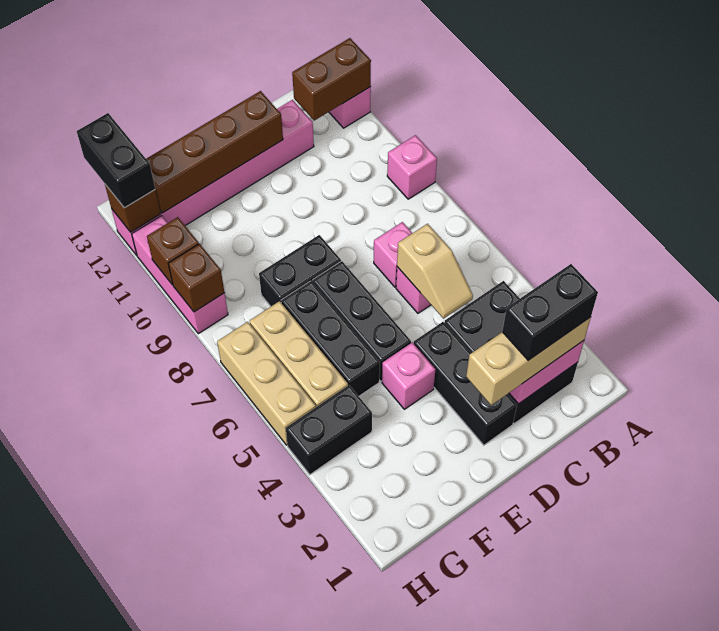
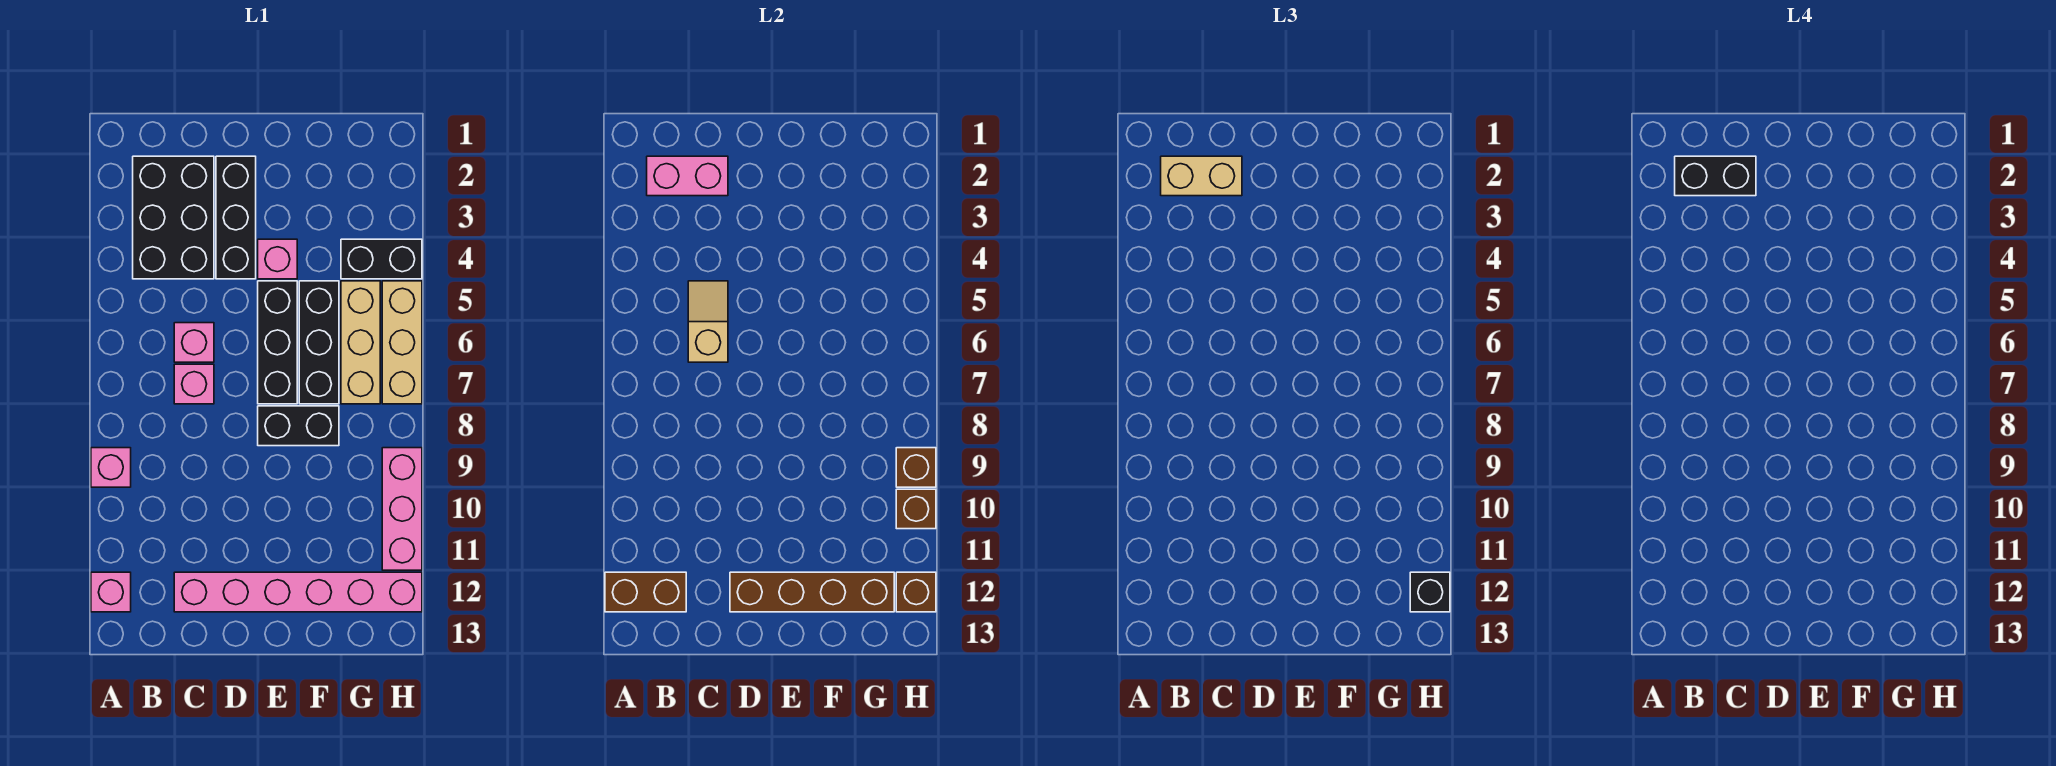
tan 1x3 brick [466,317,591,405] -> tan 1x2 brick [1161,156,1242,196]
black 1x2 brick [77,113,155,208] -> black 1x1 brick [1410,572,1450,612]

